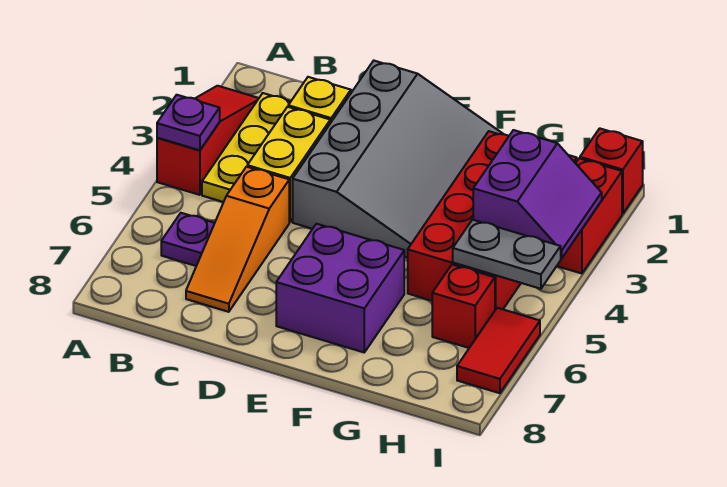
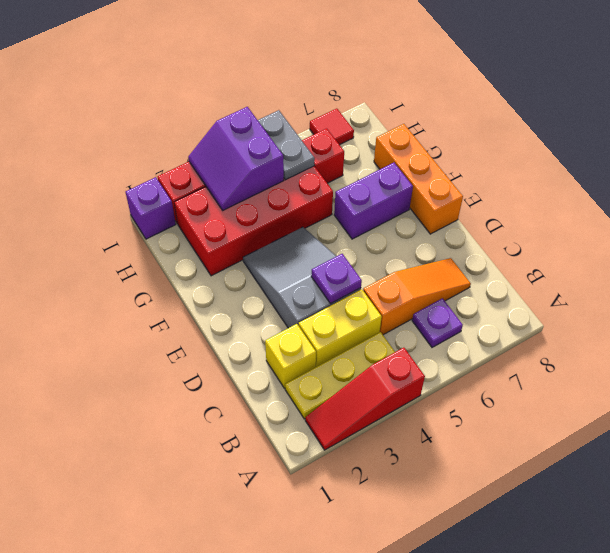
purple 1x1 plate [157,95,220,150] -> purple 1x1 plate moved to [311,254,362,304]
grey 3x4 slope [293,61,503,257] -> grey 2x3 slope [243,227,361,328]
purple 2x2 brick [276,224,404,352] -> purple 1x2 brick [334,163,413,239]
none -> orange 1x3 brick [374,124,463,234]
purple 2x2 slope [473,130,602,259] -> purple 2x2 slope turned to [188,107,284,210]
red 1x1 brick [580,128,643,214] -> purple 1x1 brick [126,177,176,239]
red 1x2 tile [457,308,540,393] -> red 1x1 tile [310,109,354,145]

